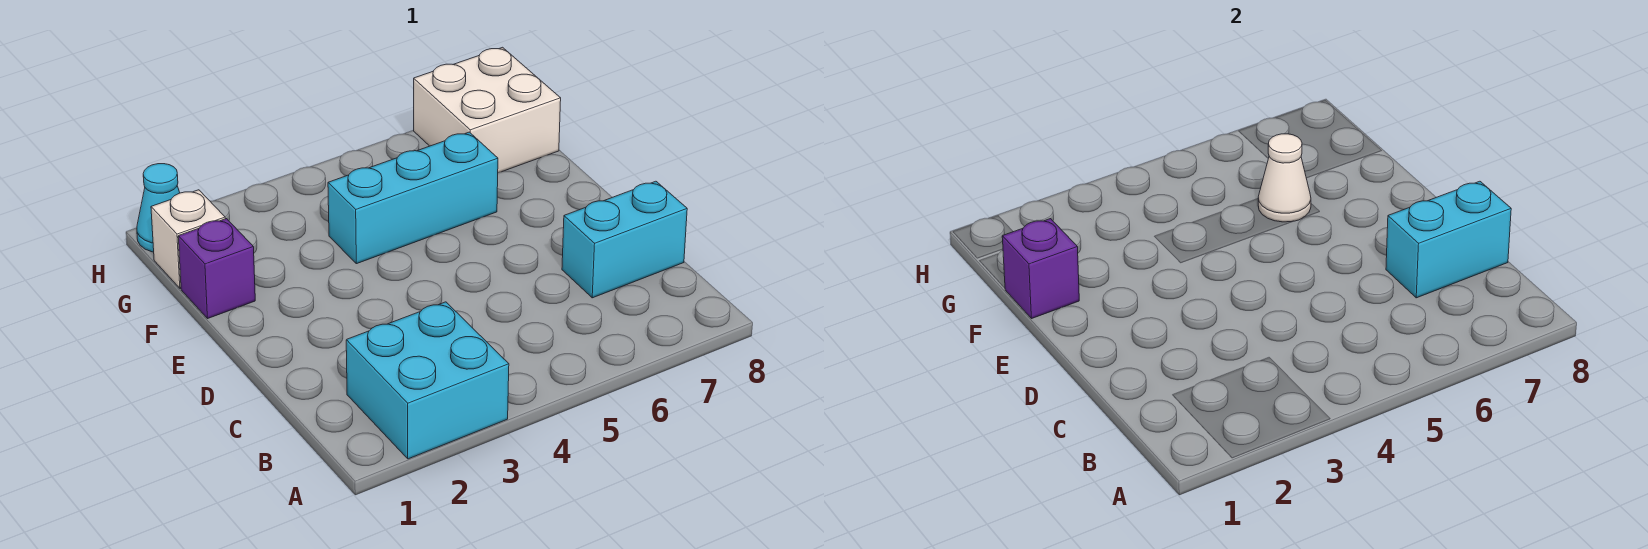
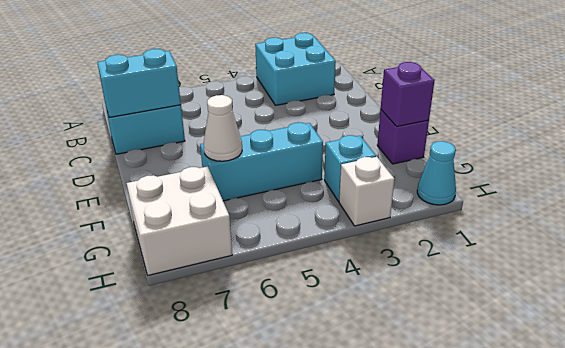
white 1x1 brick [151,190,225,288] -> white 1x1 brick moved to [339,157,394,226]
none -> cyan 1x1 brick [324,135,376,201]

